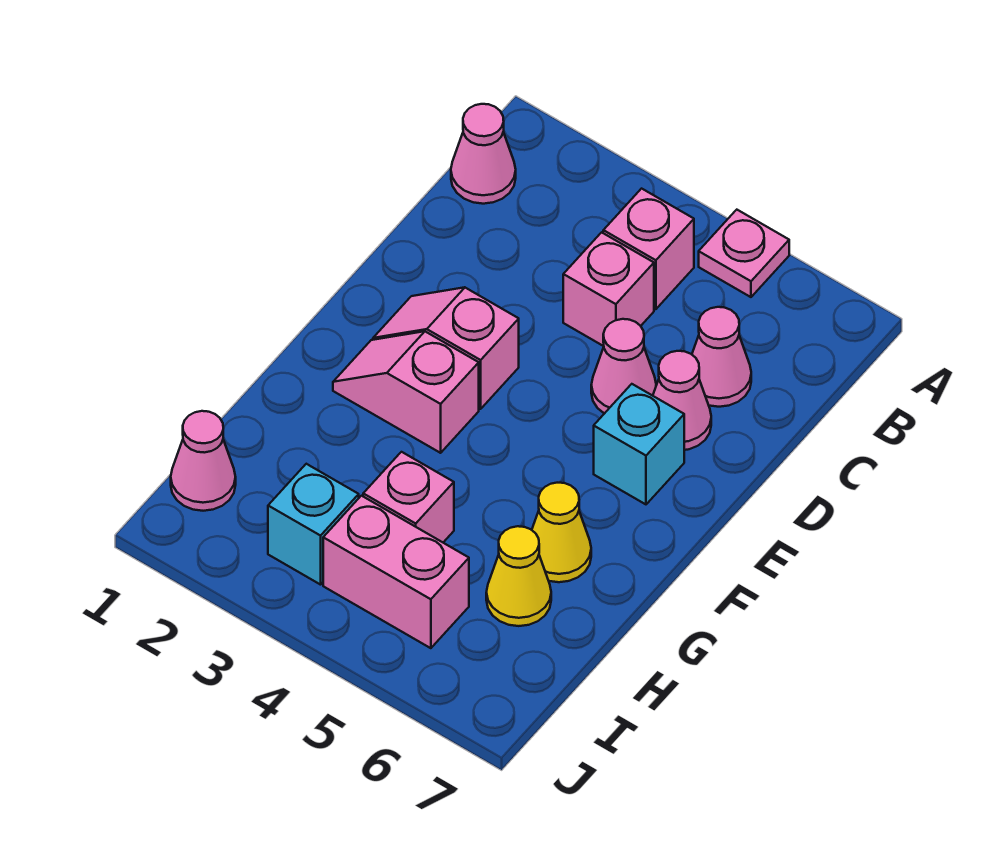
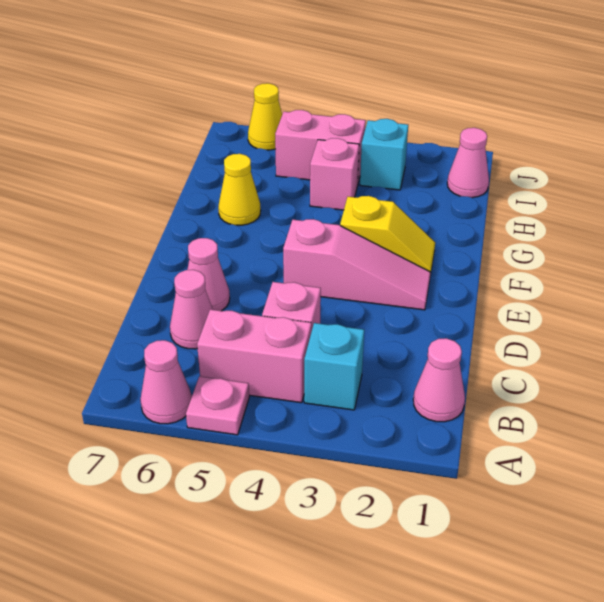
pink 1x1 brick [603,189,694,309] -> pink 1x2 brick [197,309,311,403]
pink 1x1 cone [591,319,656,414] -> pink 1x1 cone moved to [140,340,192,424]
pink 1x2 slope [373,287,519,409] -> pink 1x3 slope [283,219,431,310]
cyan 1x1 brick [594,384,684,504] -> cyan 1x1 brick moved to [304,323,364,410]
pink 1x2 slope [333,331,479,453] -> yellow 1x2 slope [340,196,435,275]
yellow 1x1 cone [486,526,551,626] -> yellow 1x1 cone moved to [248,83,282,150]

